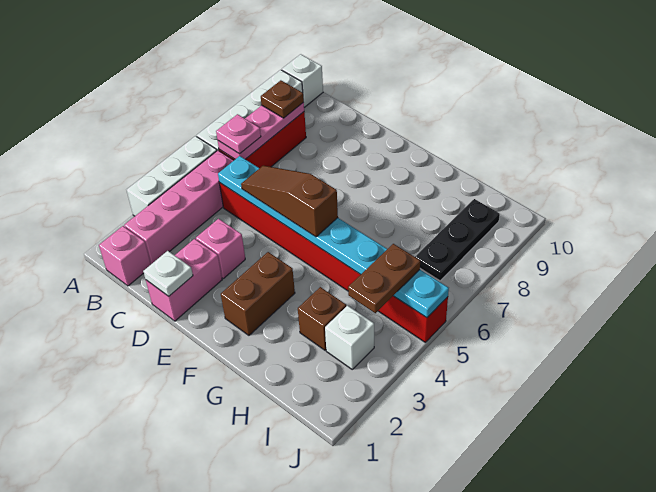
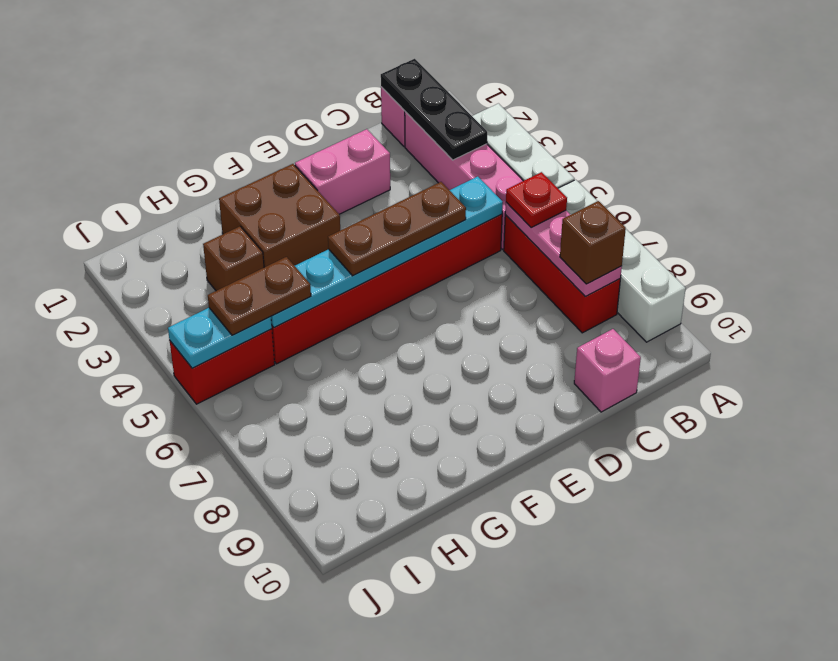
white 1x1 brick [282,54,323,107] -> none
pink 1x1 plate [216,114,261,154] -> red 1x1 plate [506,172,567,227]
brown 1x1 plate [261,80,304,118] -> brown 1x1 brick [560,201,626,284]
pink 1x2 brick [146,239,222,321] -> pink 1x2 brick turned to [295,129,390,214]
white 1x1 plate [143,251,193,296] -> none
pink 1x1 brick [196,219,245,278] -> pink 1x1 brick moved to [574,329,641,412]
brown 1x3 slope [241,166,338,237] -> brown 1x3 plate [328,182,466,276]
brown 1x2 brick [221,252,295,335] -> brown 2x2 brick [219,164,340,267]
white 1x1 brick [325,306,374,369] -> none
brown 1x2 plate [348,244,420,313] -> brown 1x2 plate turned to [208,257,311,335]
black 1x3 plate [415,199,500,281] -> black 1x3 plate moved to [381,59,487,160]

